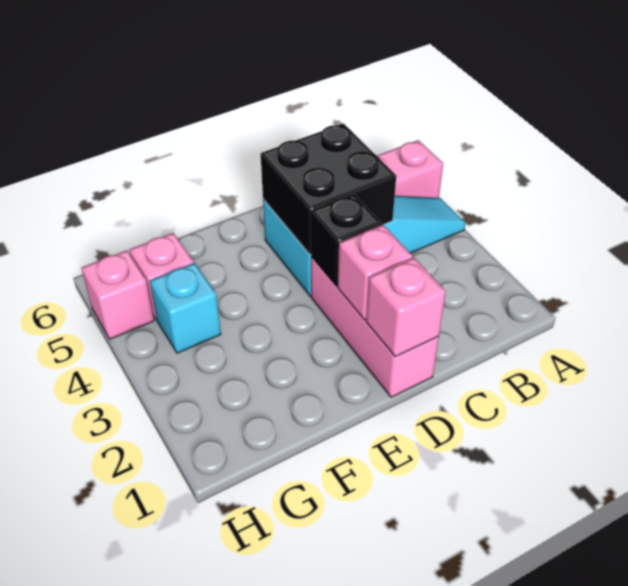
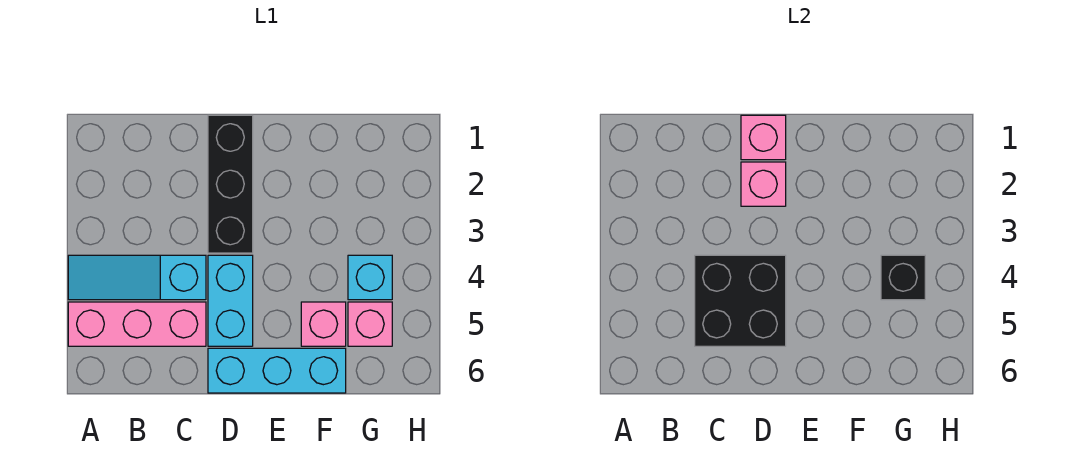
pink 1x3 brick [311,257,439,397] -> black 1x3 brick [208,115,253,253]
black 1x1 brick [311,194,382,286] -> black 1x1 brick moved to [881,255,925,300]
none -> cyan 1x3 brick [208,348,346,393]
pink 1x1 brick [82,250,154,339] -> pink 1x1 brick moved to [301,302,346,346]

